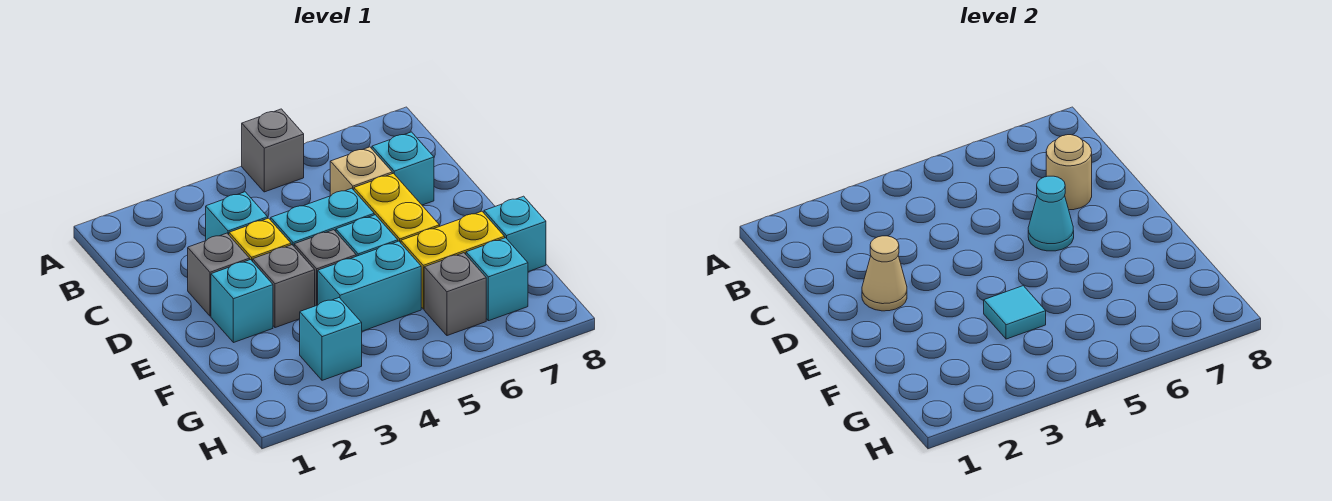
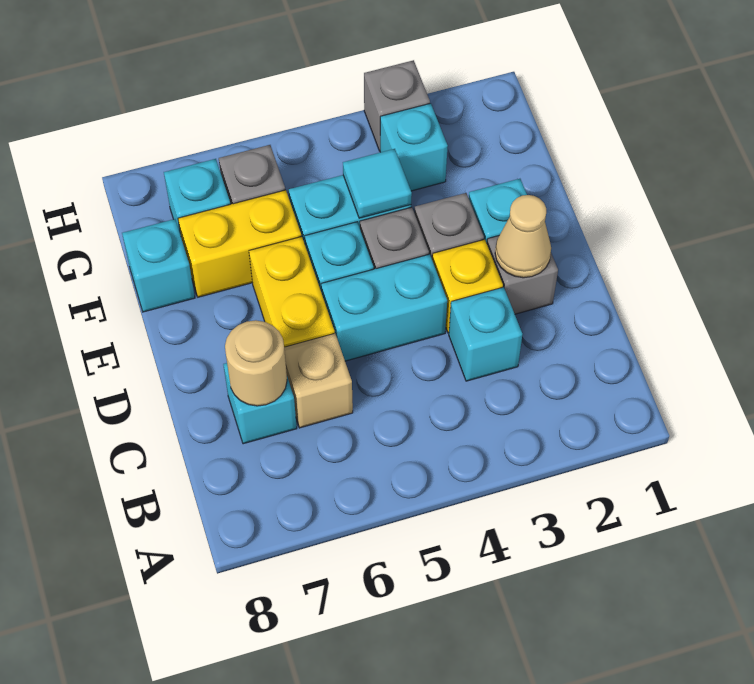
grey 1x1 brick [242,109,304,192] -> grey 1x1 brick moved to [364,60,430,151]
cyan 1x1 cone [1028,176,1074,251] -> none

